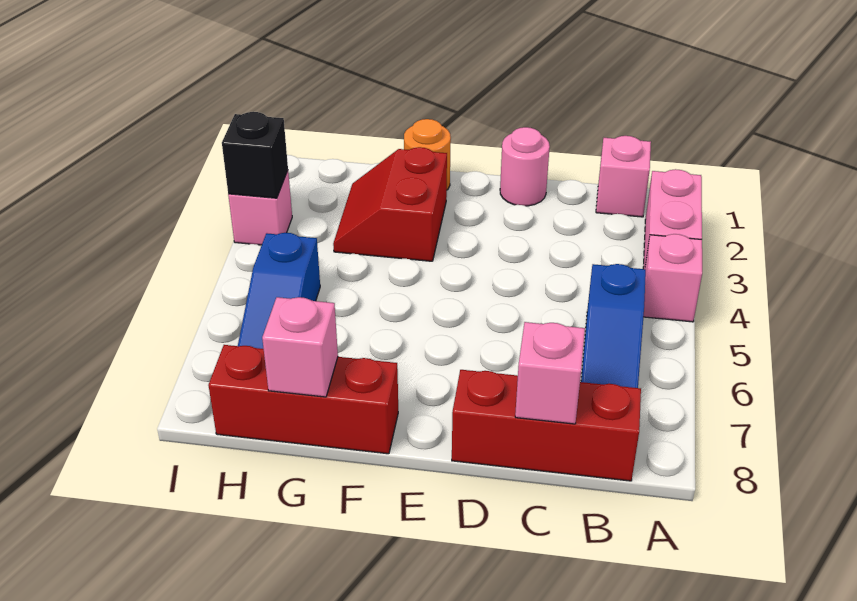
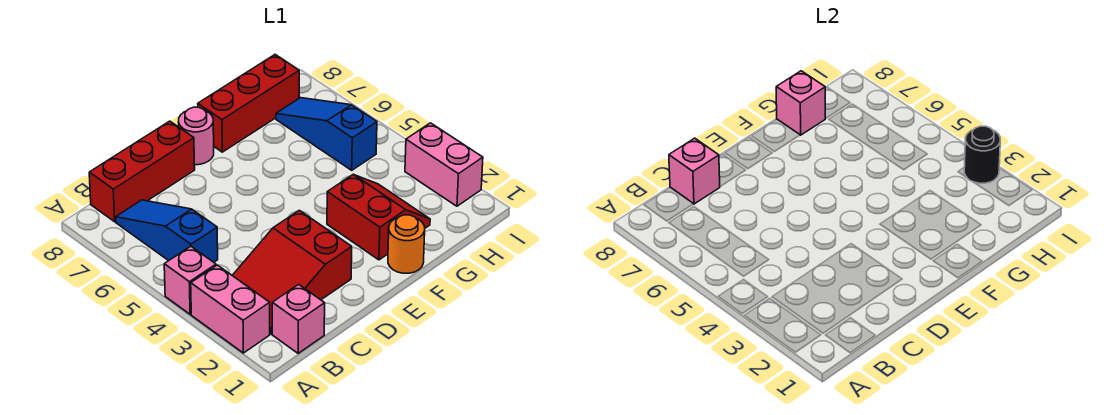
none -> red 2x3 slope [232,210,352,334]
pink 1x1 round brick [500,127,550,206] -> pink 1x1 round brick moved to [179,107,214,165]
pink 1x1 brick [228,171,292,245] -> pink 1x2 brick [405,123,483,206]
black 1x1 brick [222,112,288,198] -> black 1x1 round brick [964,126,1000,183]

